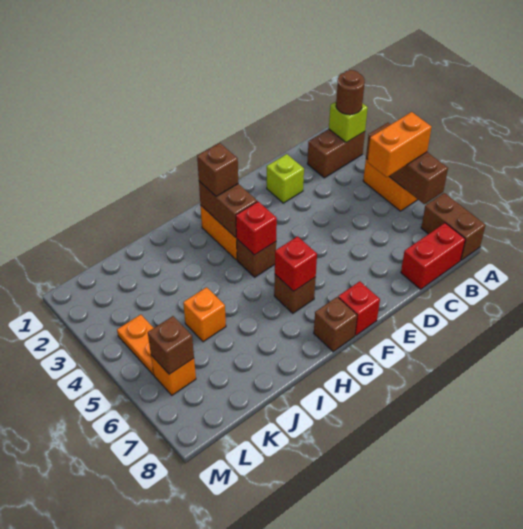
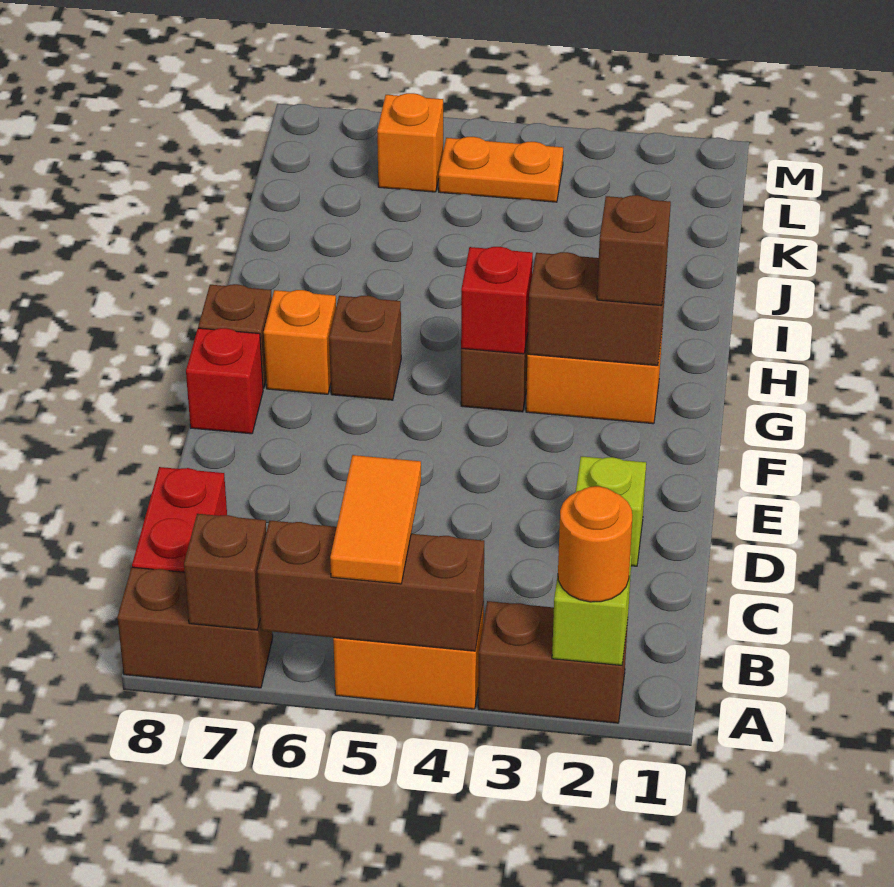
brown 1x2 brick [307,129,365,178] -> brown 1x2 brick turned to [478,601,628,723]
brown 1x1 round brick [336,70,365,115] -> orange 1x1 round brick [558,486,632,602]
orange 1x2 brick [368,112,431,177] -> orange 1x2 tile [330,455,421,584]
red 1x1 brick [275,236,317,291] -> none
orange 1x1 brick [183,287,226,342] -> orange 1x1 brick moved to [264,290,336,394]
brown 1x1 brick [148,316,194,374] -> brown 1x1 brick moved to [184,514,266,630]

